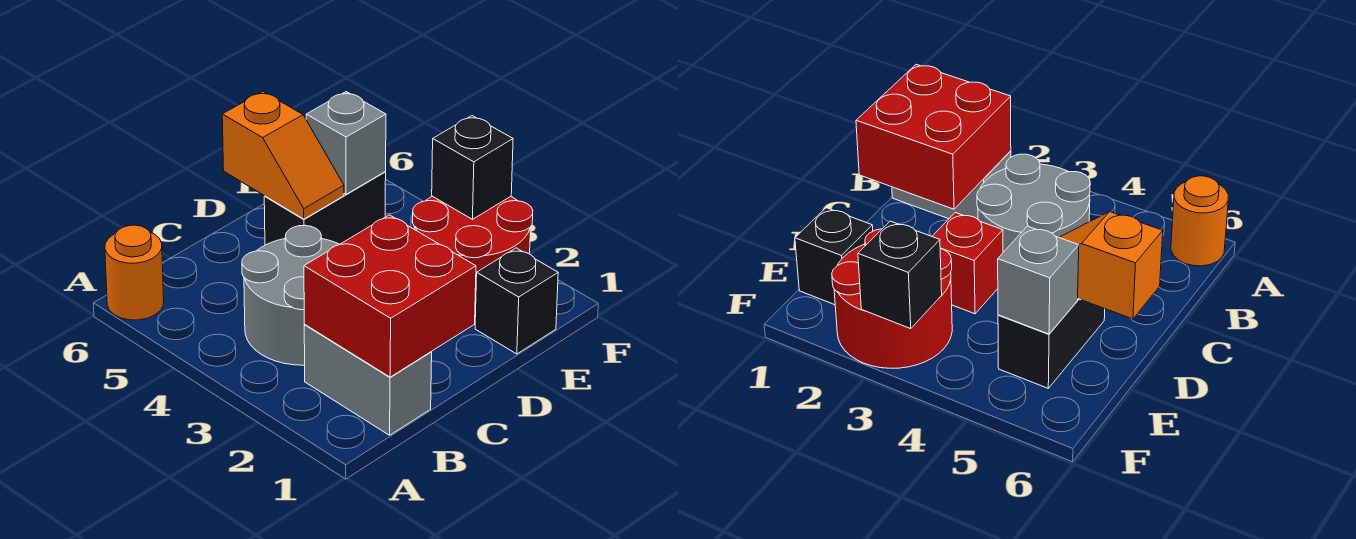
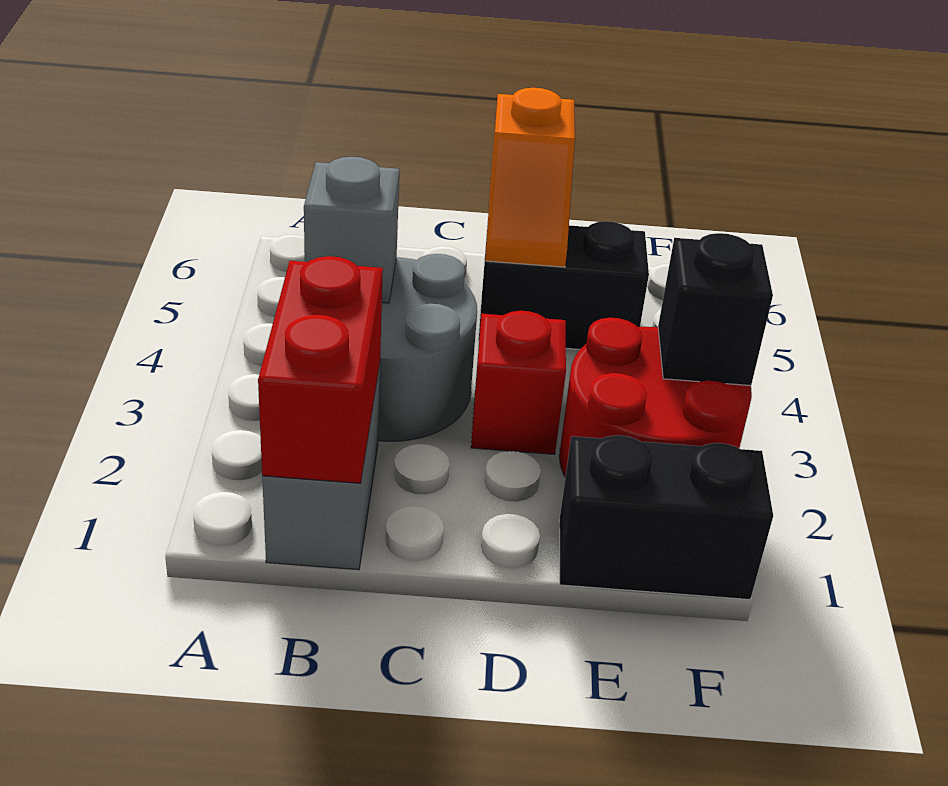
orange 1x1 round brick [105,225,164,320] -> none
red 2x2 brick [304,215,476,377] -> red 1x2 brick [258,256,383,483]
black 1x1 brick [475,248,558,354] -> black 1x2 brick [559,435,773,600]
grey 1x1 brick [306,92,386,194] -> grey 1x1 brick moved to [304,157,399,303]

